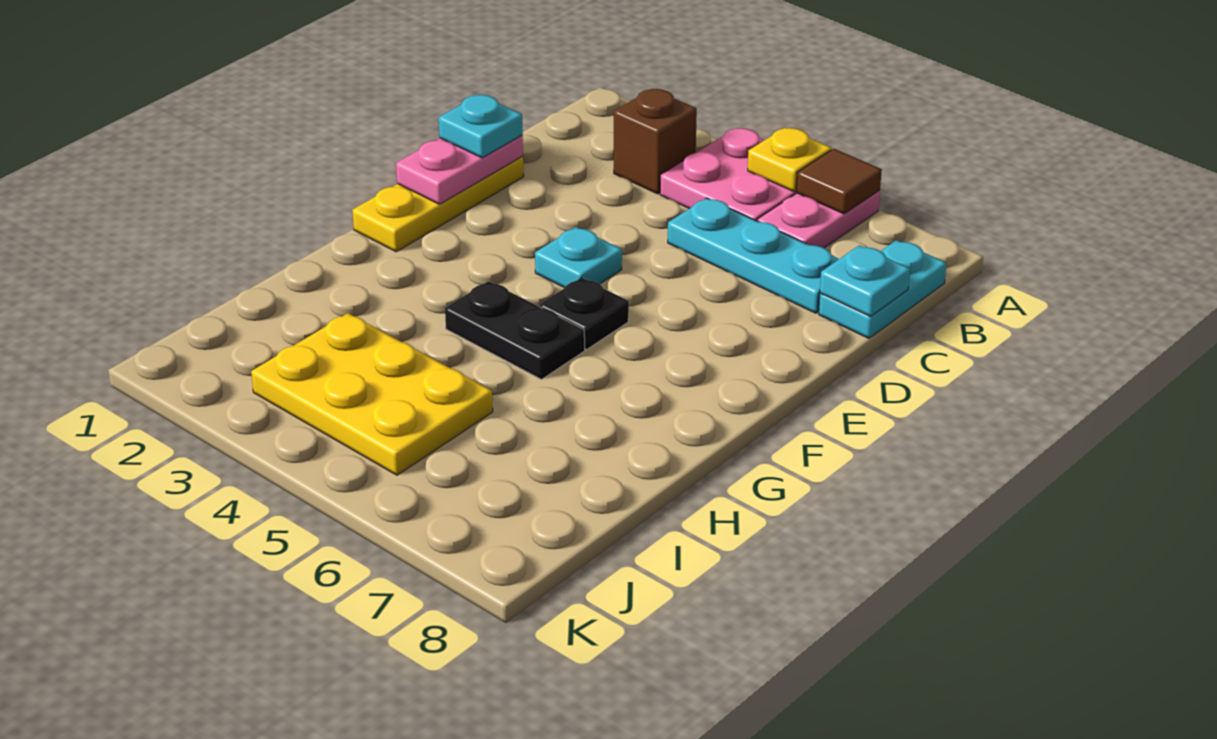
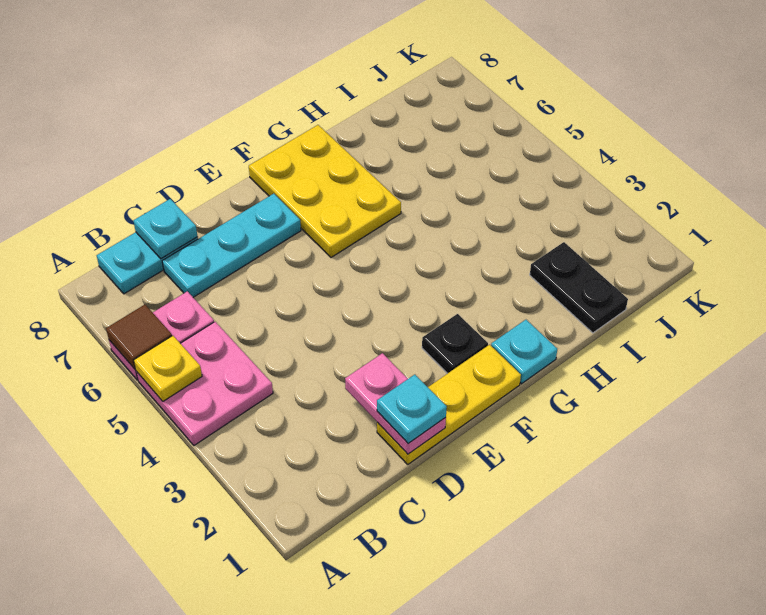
brown 1x1 brick [614,89,697,194] -> none
cyan 1x3 plate [668,198,839,313] -> cyan 1x3 plate turned to [162,194,301,297]
pink 1x2 plate [396,136,523,204] -> pink 1x2 plate turned to [345,353,446,454]
cyan 1x1 plate [535,227,622,288] -> cyan 1x1 plate moved to [491,320,557,384]
black 1x1 plate [539,278,629,349] -> black 1x1 plate moved to [422,314,488,374]
black 1x2 plate [445,281,585,379] -> black 1x2 plate moved to [530,242,628,333]
yellow 2x3 plate [251,313,493,475] -> yellow 2x3 plate moved to [249,125,401,257]

